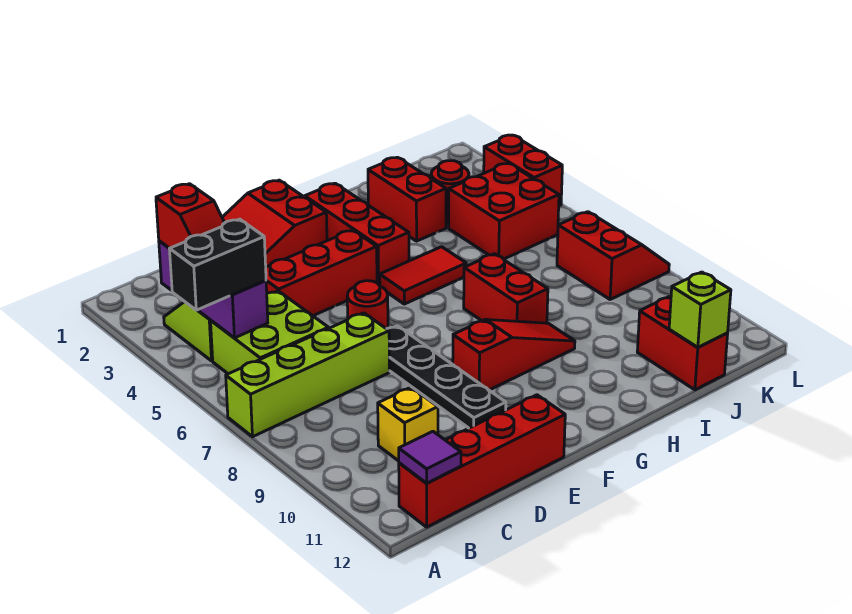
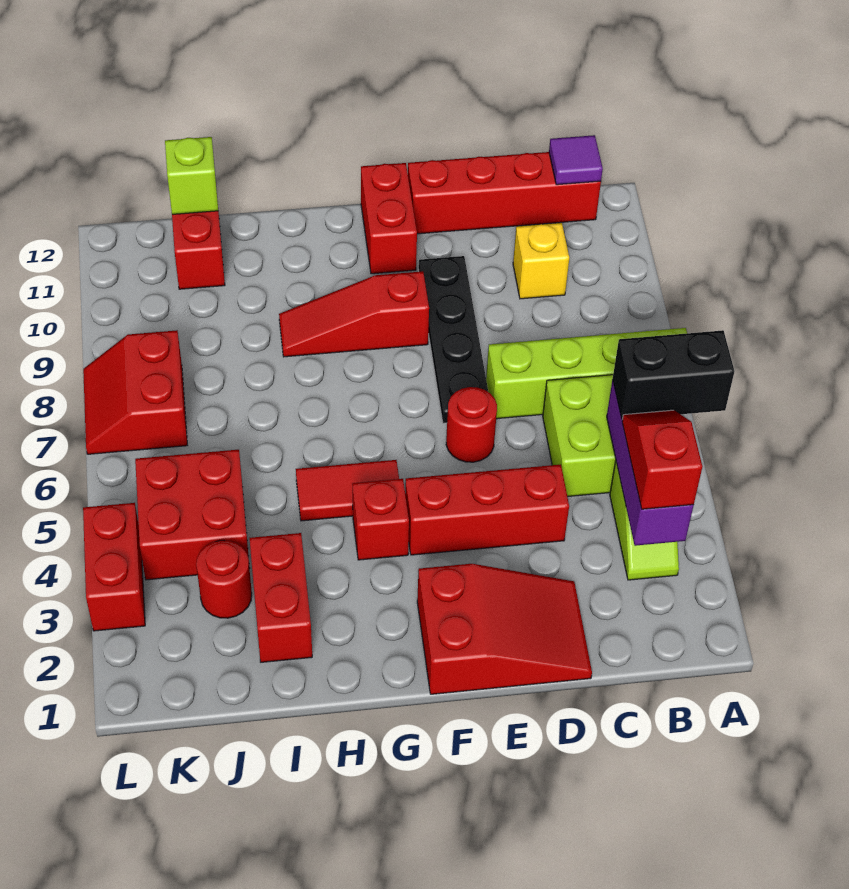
red 1x3 brick [305,183,409,286] -> red 1x1 brick [352,479,409,560]
red 1x2 brick [464,254,548,323] -> red 1x2 brick moved to [361,163,417,274]

